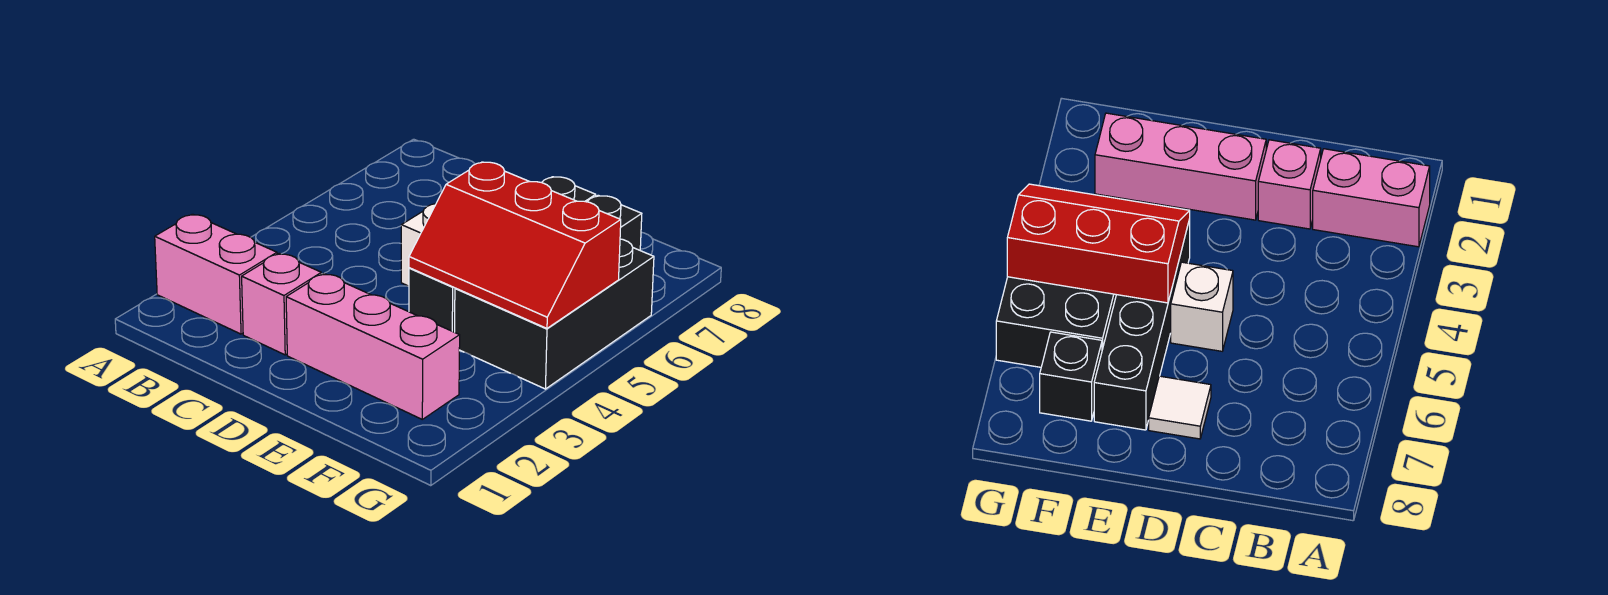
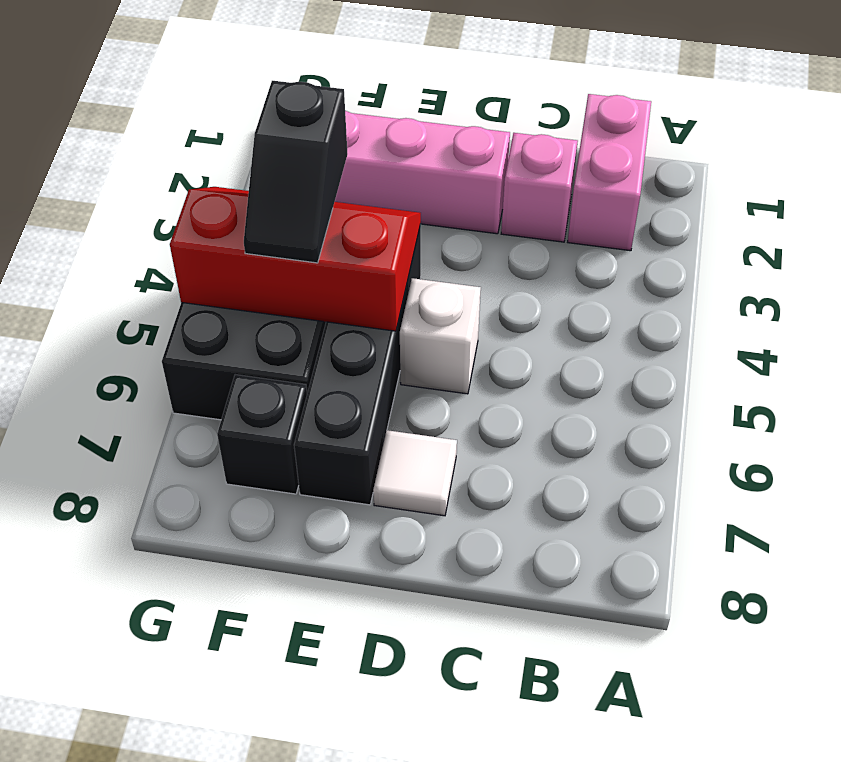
pink 1x2 brick [155,214,277,334] -> pink 1x2 brick turned to [568,94,651,251]
none -> black 1x2 slope [244,81,347,263]

